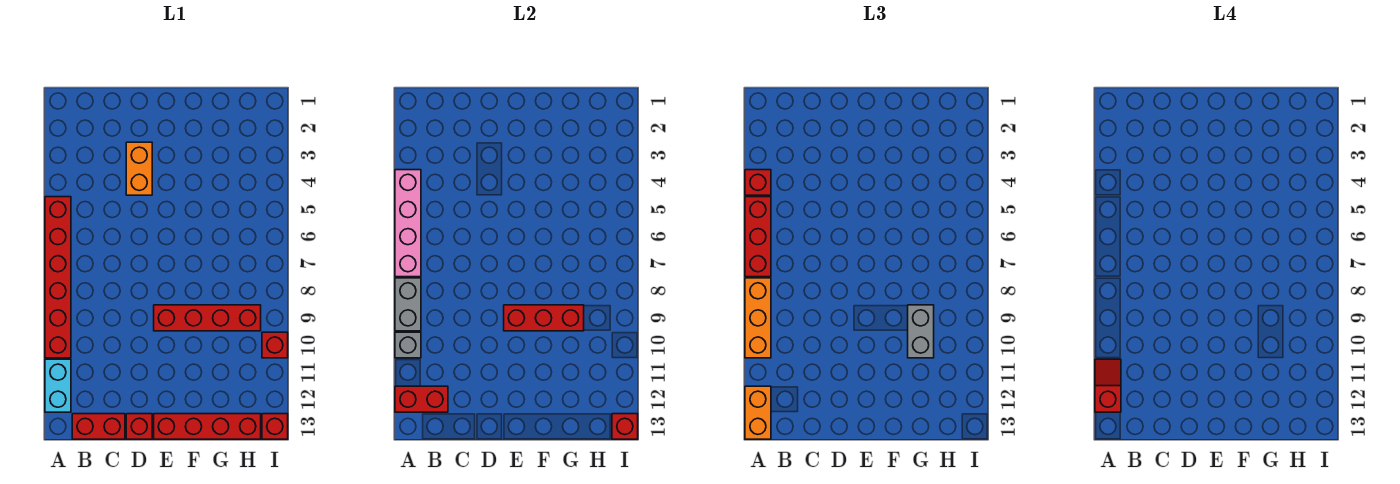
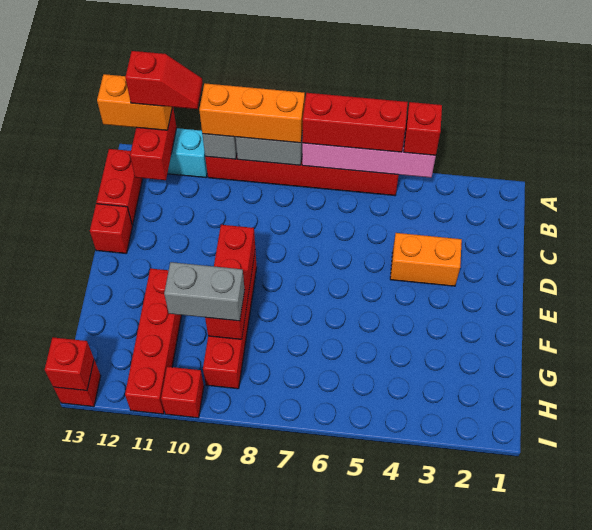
red 1x4 brick [154,414,261,439] -> red 1x4 brick moved to [125,269,182,414]

